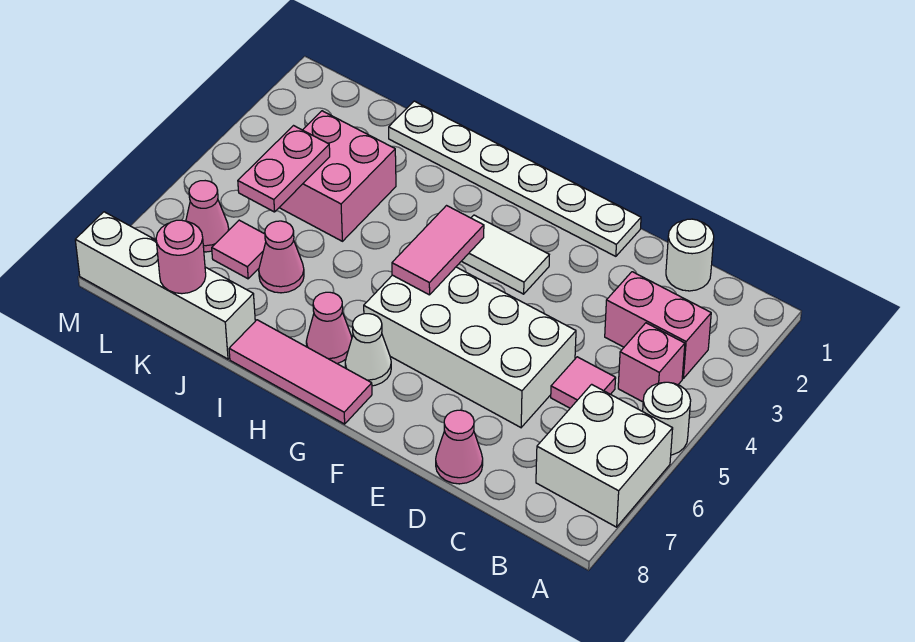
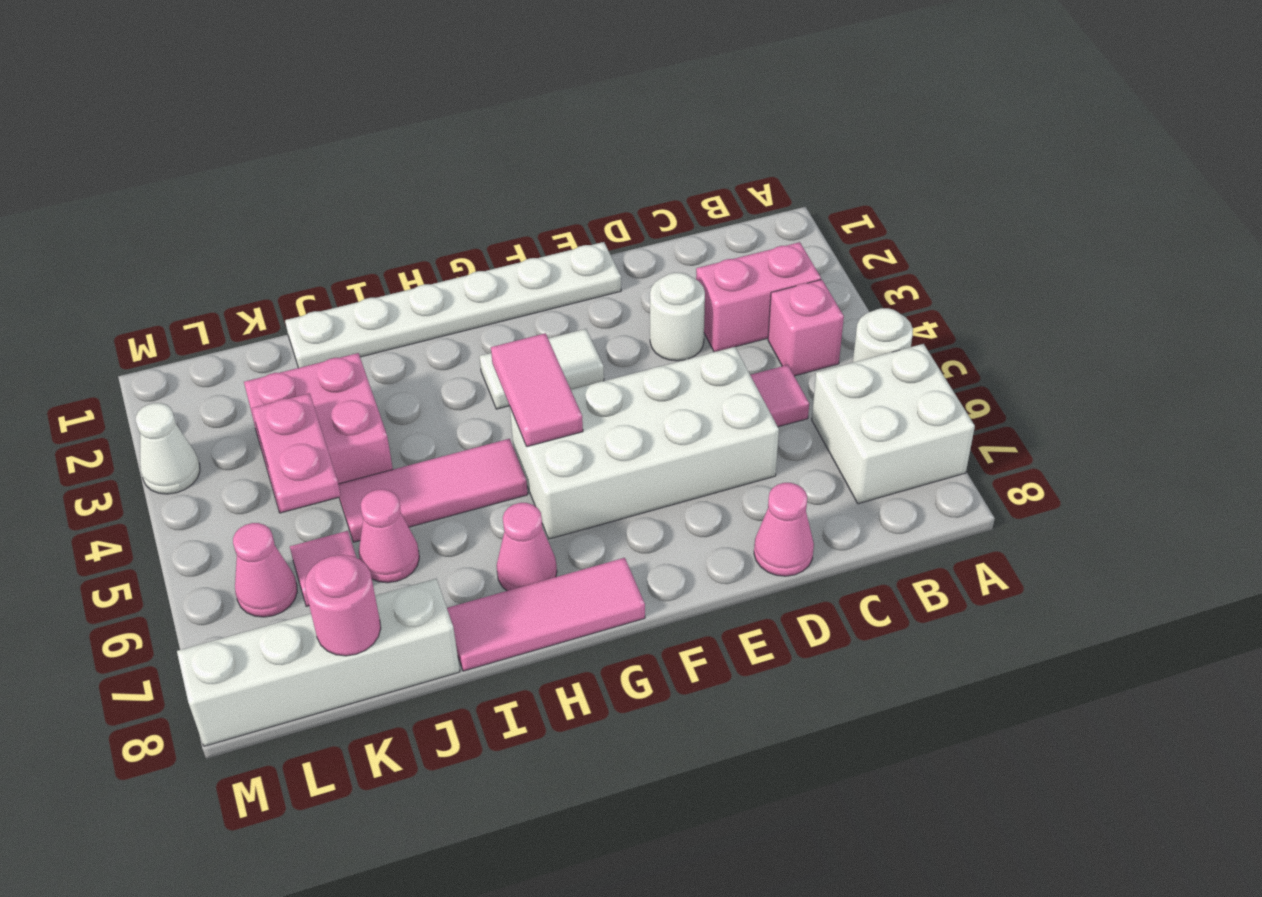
white 1x1 round brick [666,219,714,291] -> white 1x1 round brick moved to [650,273,705,361]
white 1x1 cone [345,314,391,386] -> white 1x1 cone moved to [136,403,200,494]
none -> pink 1x3 tile [338,439,528,542]

